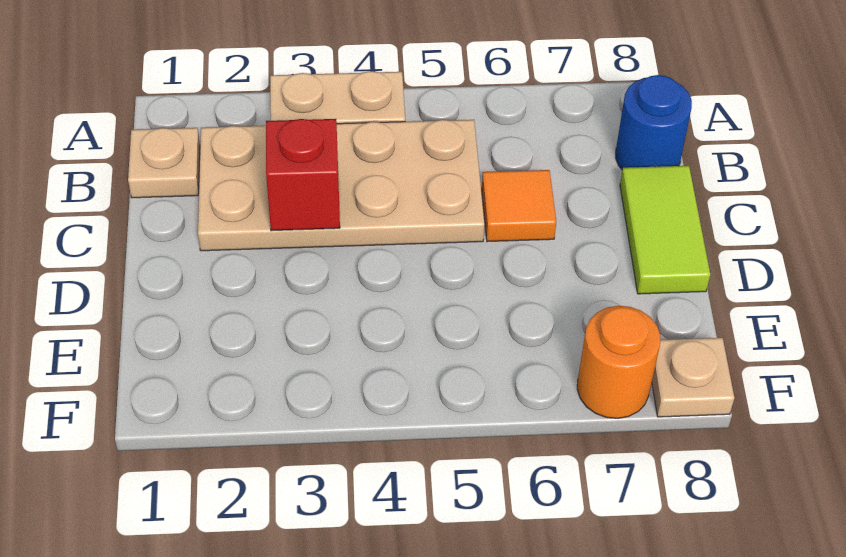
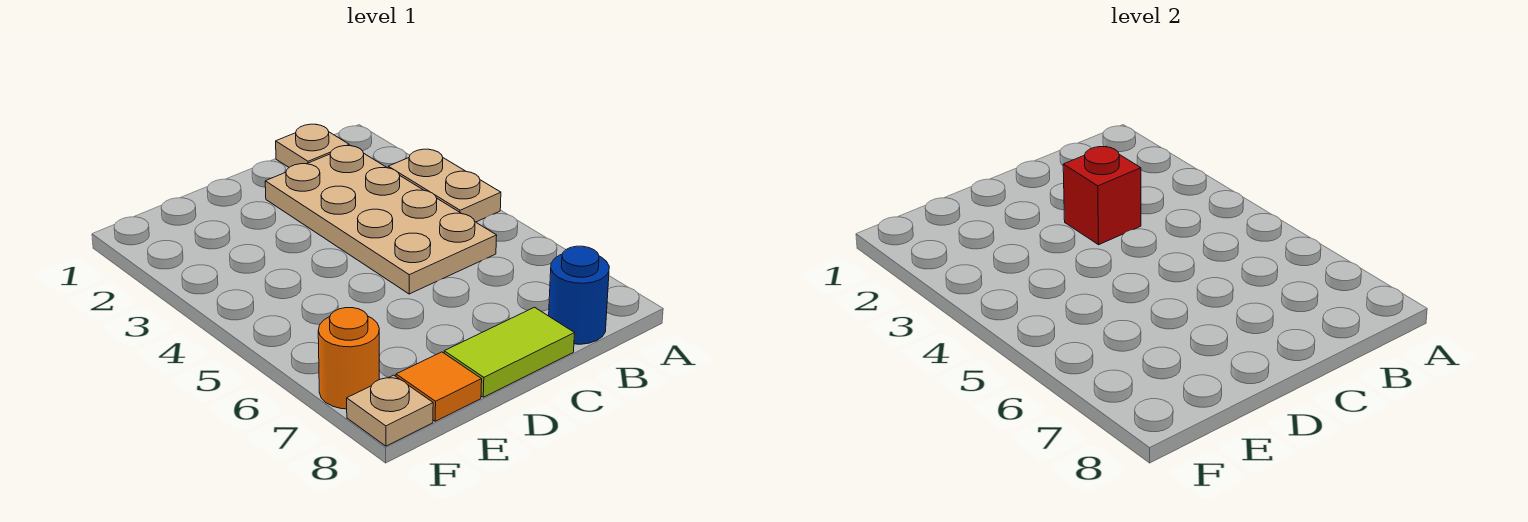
orange 1x1 tile [482,170,556,242] -> orange 1x1 tile moved to [396,352,482,421]

